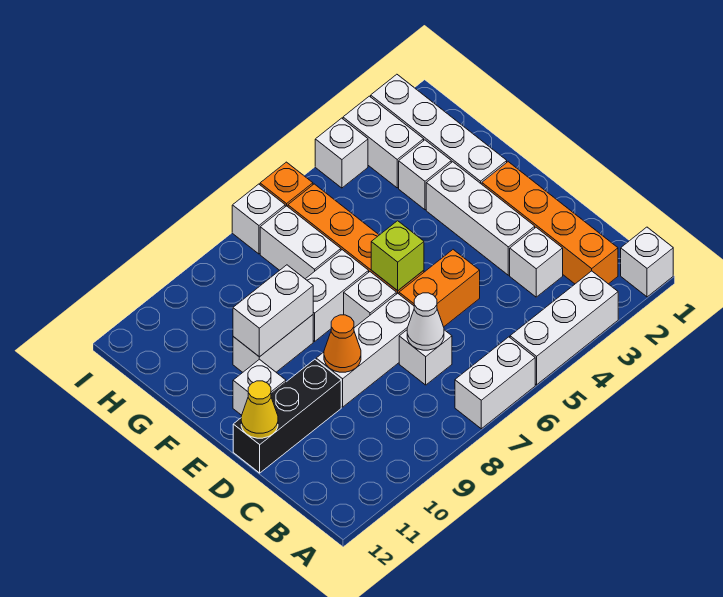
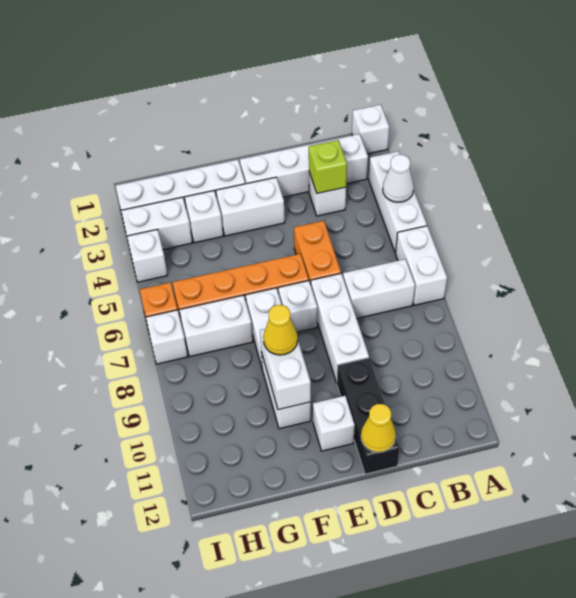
orange 1x4 brick [482,162,618,284] -> white 1x4 brick [240,134,368,197]
white 1x1 brick [399,330,452,385] -> white 1x2 brick [343,259,415,318]
white 1x1 cone [407,293,444,350] -> white 1x1 cone moved to [383,155,414,202]
white 1x3 brick [426,162,535,275] -> white 1x2 brick [216,177,285,236]
orange 1x1 cone [324,315,361,372] -> none
lime 1x1 brick [371,221,424,291] -> lime 1x1 brick moved to [309,140,347,193]
none -> yellow 1x1 cone [263,305,298,355]

